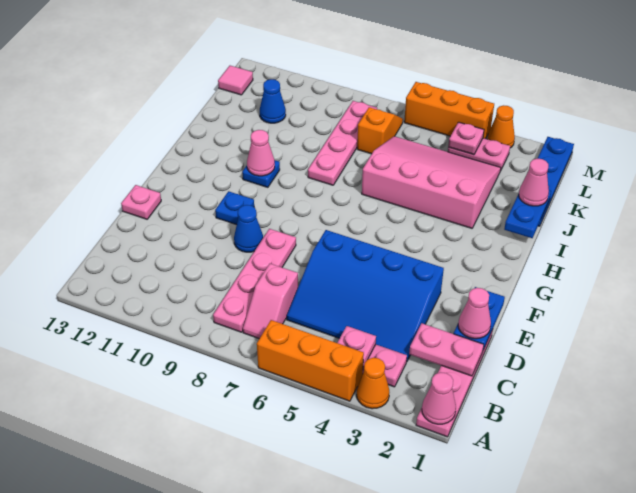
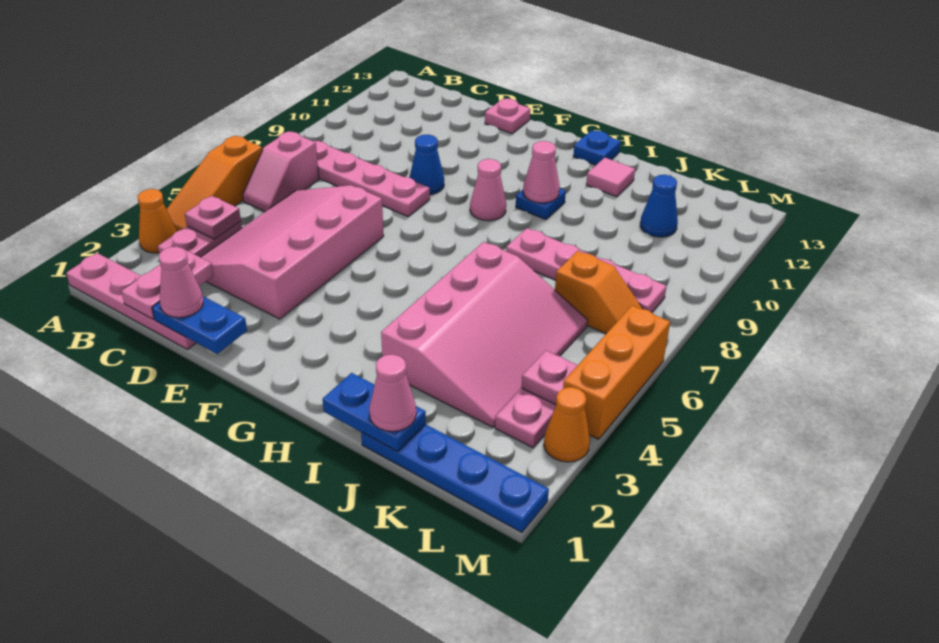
pink 1x1 cone [422,372,456,424] -> pink 1x1 cone moved to [470,159,506,221]
orange 1x3 brick [257,320,364,401] -> orange 1x3 slope [166,136,262,231]
pink 1x2 slope [243,264,298,339] -> pink 1x2 slope turned to [243,131,319,212]
blue 3x4 slope [287,230,444,361] -> pink 3x4 slope [201,185,384,319]
blue 1x1 plate [215,191,254,225] -> blue 1x1 plate moved to [573,130,621,165]
pink 1x1 tile [218,66,253,95] -> pink 1x1 tile moved to [586,158,635,197]

